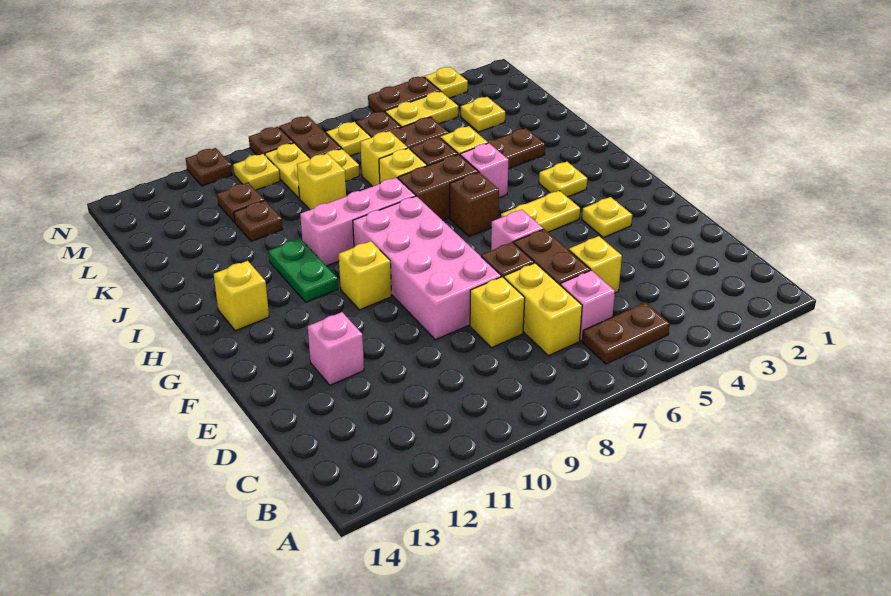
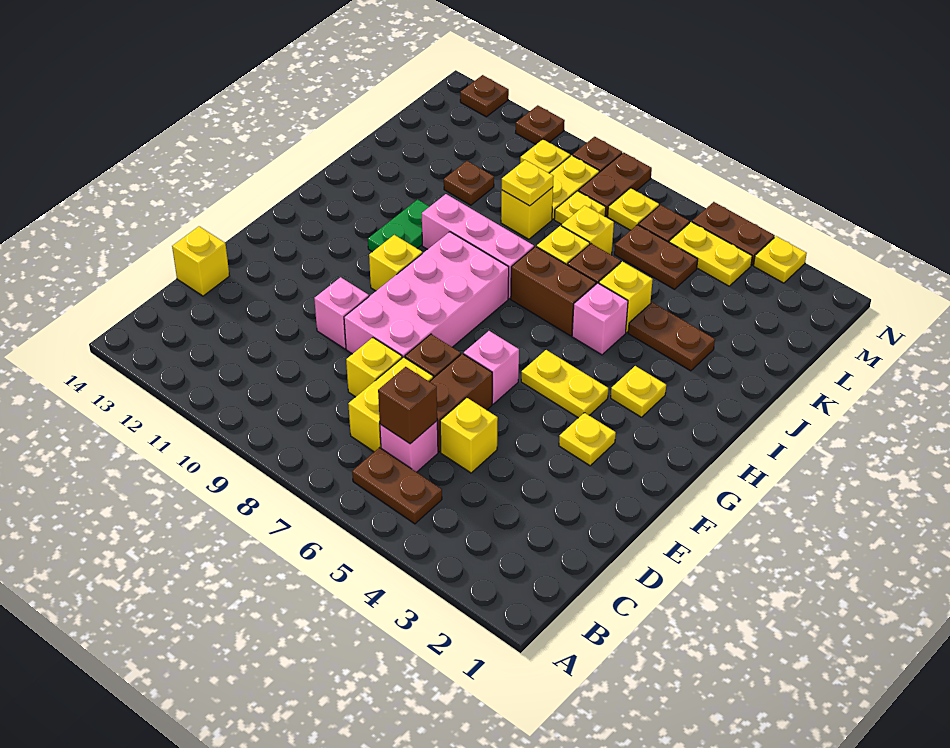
pink 1x1 brick [308,312,364,385] -> pink 1x1 brick moved to [314,277,369,349]
brown 1x1 brick [450,172,499,237] -> brown 1x1 brick moved to [378,367,437,444]
yellow 1x1 brick [214,261,269,331] -> yellow 1x1 brick moved to [172,226,229,296]
yellow 1x1 plate [461,97,505,132] -> yellow 1x1 plate moved to [502,160,554,206]
brown 1x1 plate [217,183,264,222] -> brown 1x1 plate moved to [460,75,509,117]

